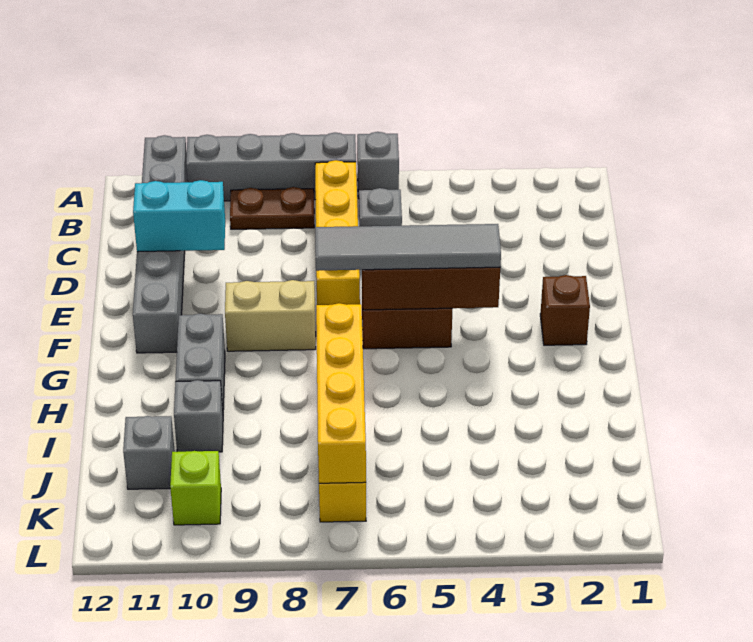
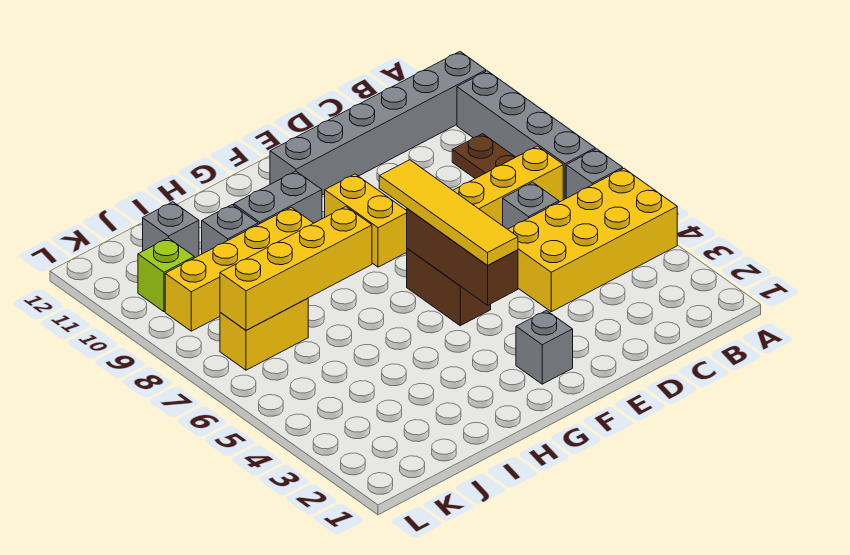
none -> yellow 2x4 brick [508,169,677,312]
cyan 1x2 brick [133,180,225,252] -> none
brown 1x1 brick [540,275,590,345] -> grey 1x1 brick [516,311,573,384]
grey 1x4 tile [315,224,501,271] -> yellow 1x4 tile [379,160,518,266]
tan 1x2 brick [225,280,316,351] -> yellow 1x2 brick [325,174,407,267]
none -> yellow 1x4 brick [165,207,313,331]

